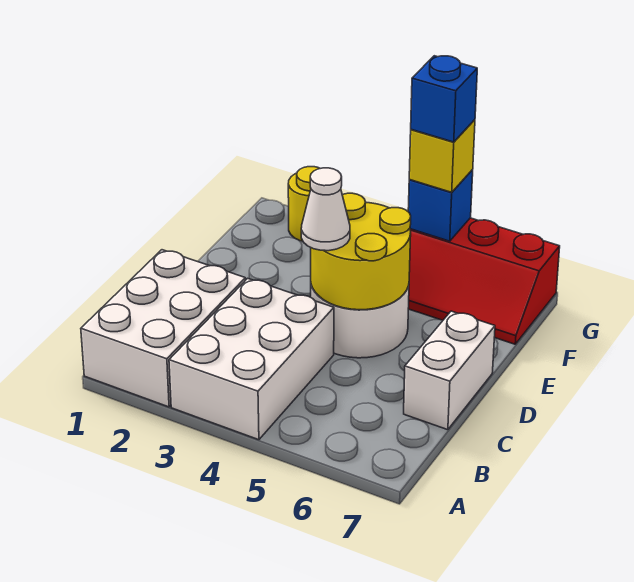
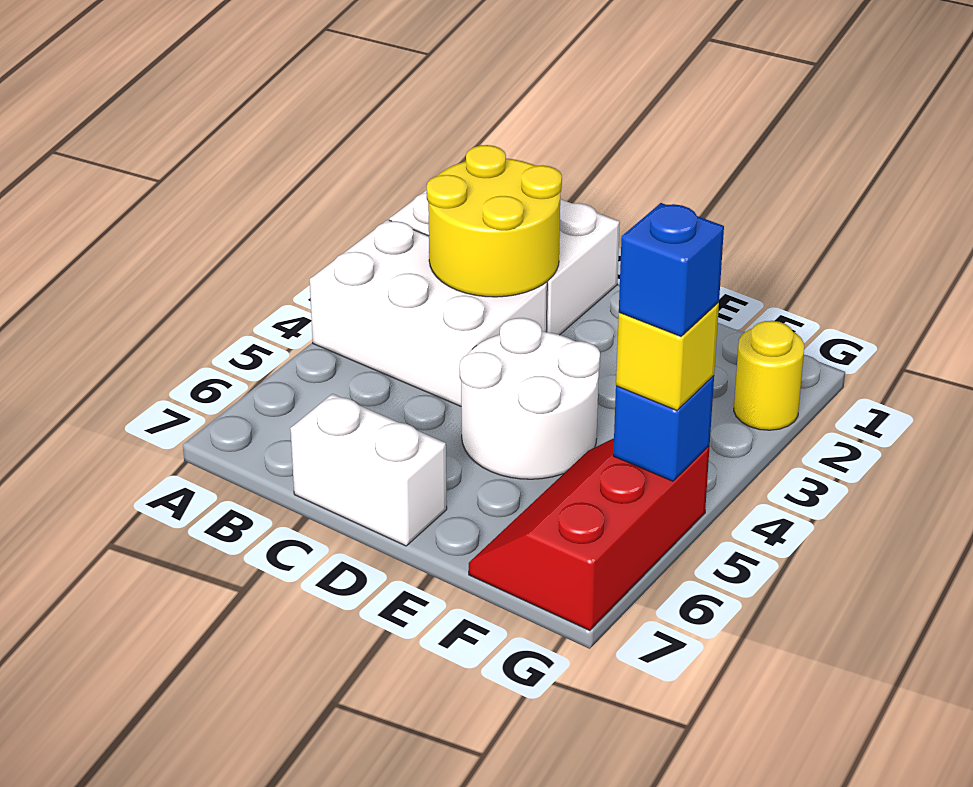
yellow 2x2 round brick [311,193,411,310] -> yellow 2x2 round brick moved to [427,145,562,297]
white 1x1 cone [301,168,350,251] -> none

